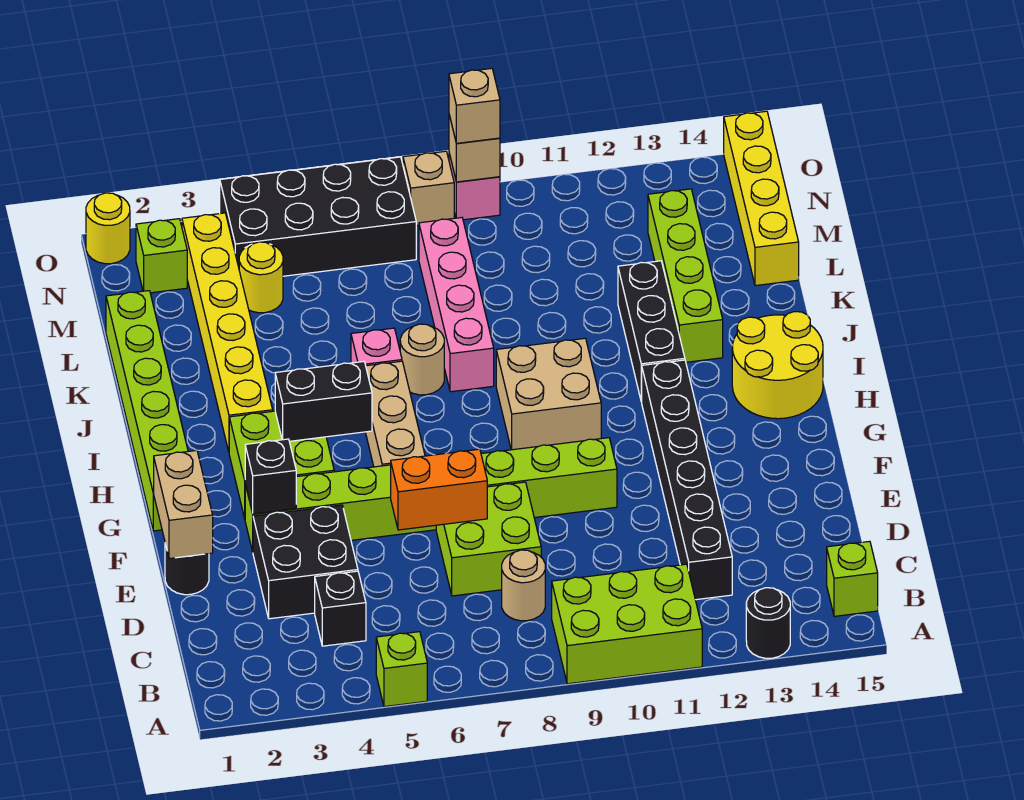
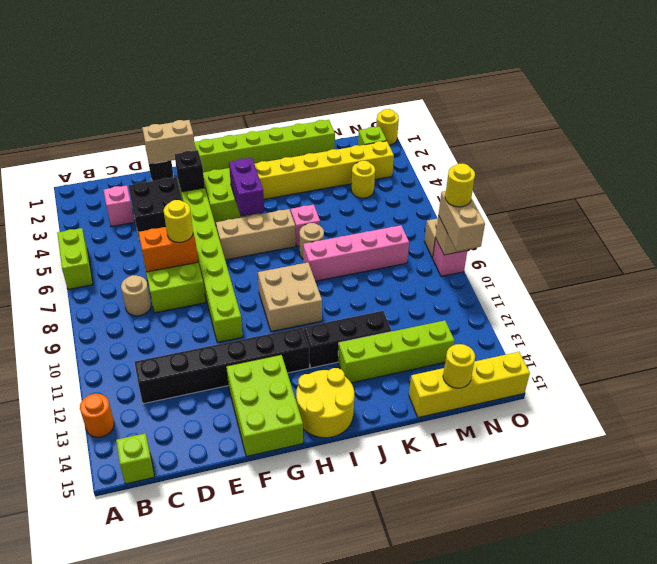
lime 1x1 brick [376,632,427,707] -> lime 1x2 brick [57,228,93,289]
lime 2x3 brick [552,564,702,684] -> lime 2x3 brick moved to [226,355,303,456]
black 1x1 round brick [746,588,790,658] -> orange 1x1 round brick [80,394,114,437]
none -> pink 1x1 brick [104,186,134,227]
black 1x1 brick [315,571,366,646] -> none
orange 1x2 brick [391,449,487,530] -> orange 1x2 brick turned to [139,227,198,272]
none -> yellow 1x1 round brick [164,200,193,242]
black 1x2 brick [275,362,372,441] -> purple 1x2 brick [229,158,264,217]
none -> yellow 1x1 round brick [443,344,475,388]
black 2x4 brick [220,157,416,276] -> none
tan 1x1 brick [449,68,500,143] -> tan 1x2 brick [438,191,485,251]
none -> yellow 1x1 round brick [445,164,475,207]

